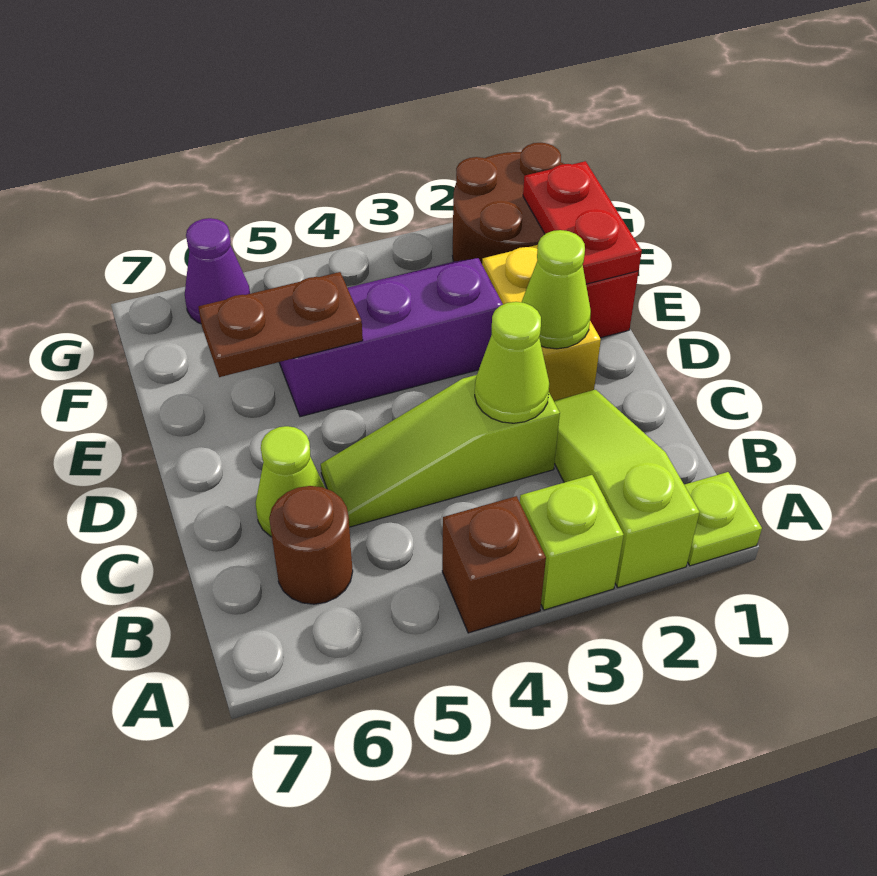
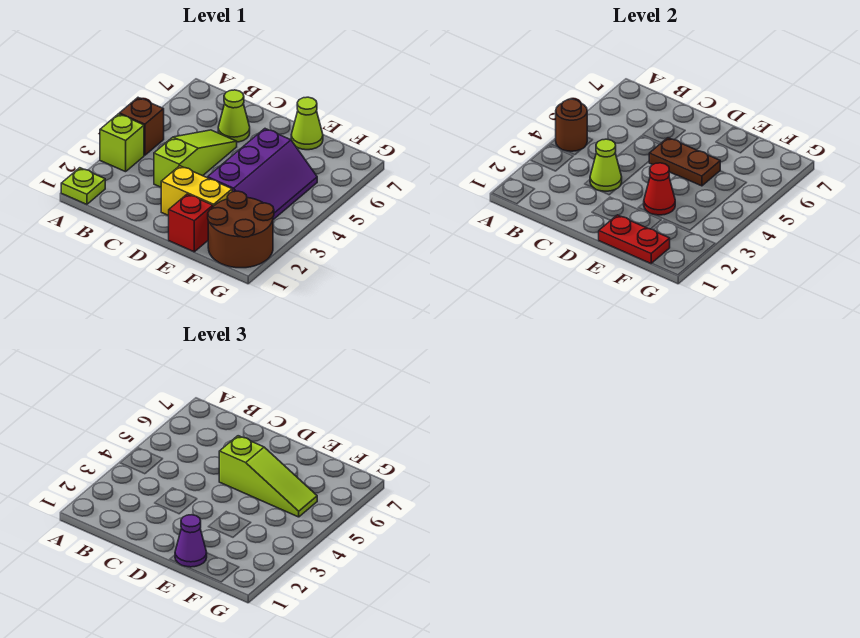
lime 1x3 slope [554,390,700,588] -> lime 1x3 slope moved to [219,436,317,517]
brown 1x1 round brick [269,486,353,604] -> brown 1x1 round brick moved to [556,99,587,151]
lime 1x1 cone [522,230,591,349] -> lime 1x1 cone moved to [291,97,323,150]
none -> red 1x1 cone [644,163,675,215]
brown 1x2 plate [198,272,363,377] -> brown 1x2 plate turned to [649,138,720,186]
purple 1x1 cone [185,218,250,324] -> purple 1x1 cone moved to [175,515,207,567]

